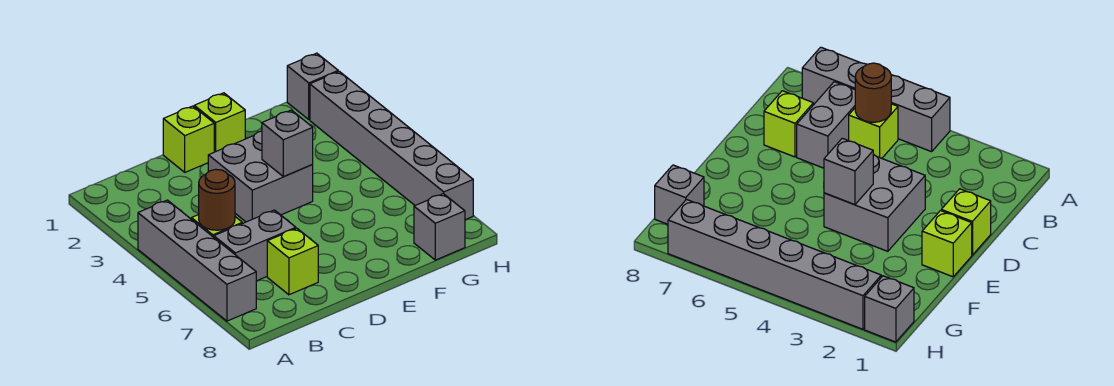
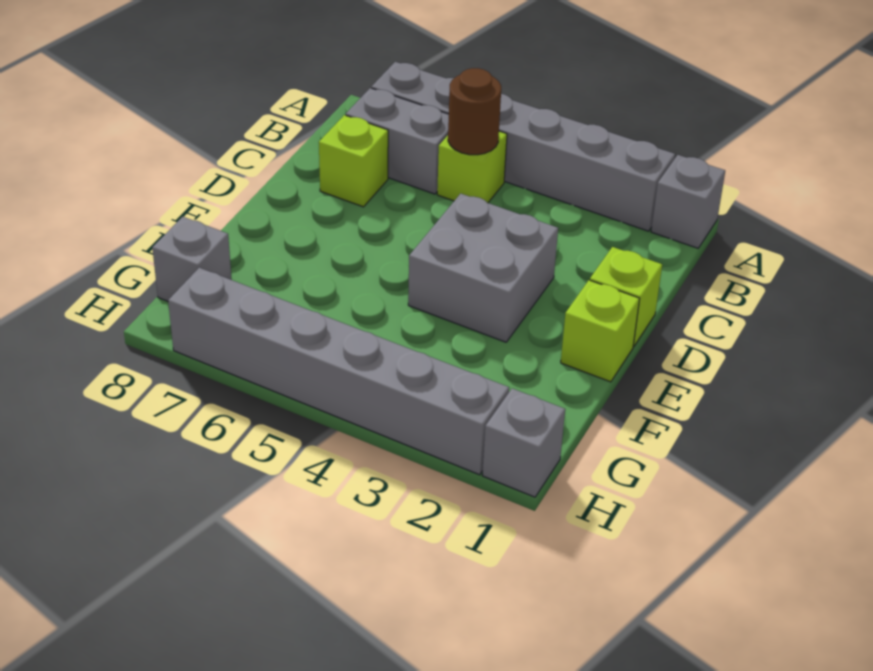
grey 1x4 brick [138,200,256,321] -> grey 1x6 brick [371,62,675,231]
grey 1x2 brick [214,210,296,281] -> grey 1x2 brick turned to [346,88,449,194]
grey 1x1 brick [262,110,313,177] -> grey 1x1 brick moved to [651,155,725,248]

